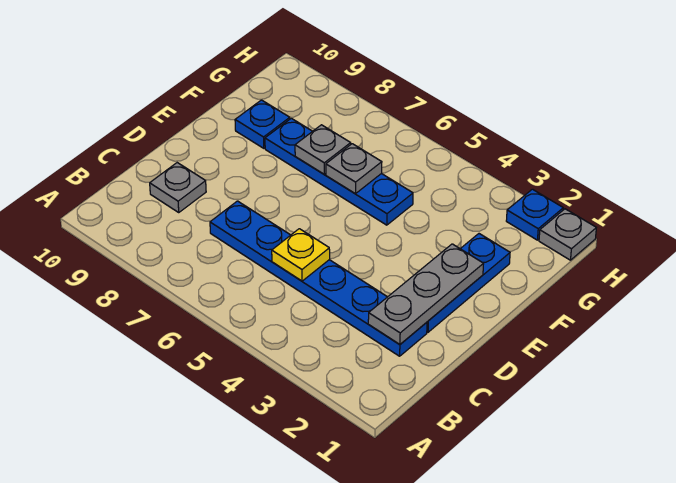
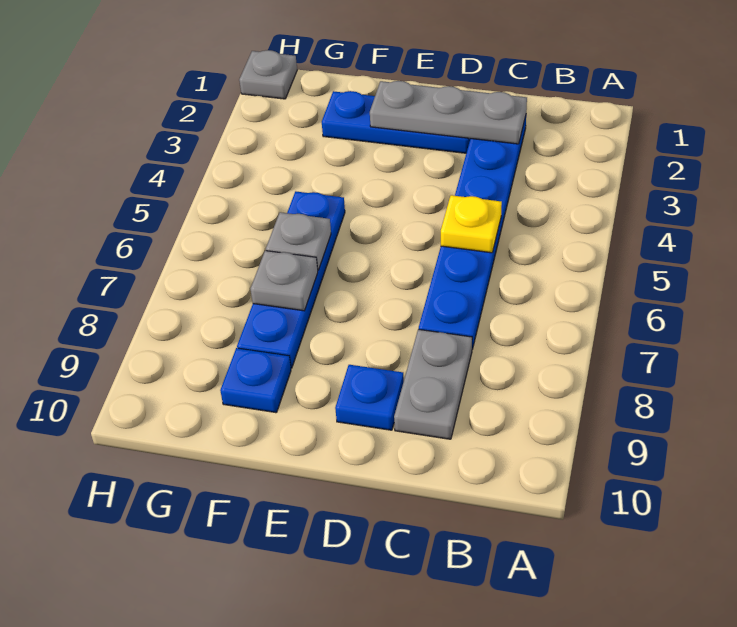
grey 1x1 plate [150,163,206,212] -> grey 1x2 plate [394,329,472,439]
blue 1x1 plate [506,189,563,240] -> blue 1x1 plate moved to [335,365,404,430]

